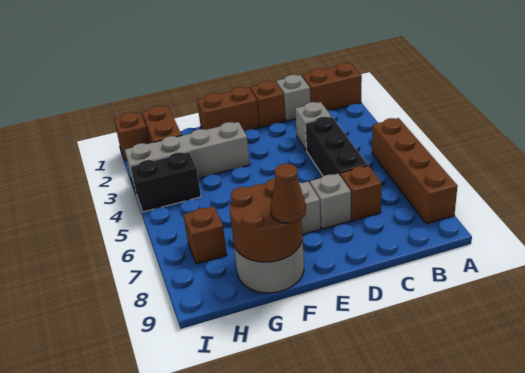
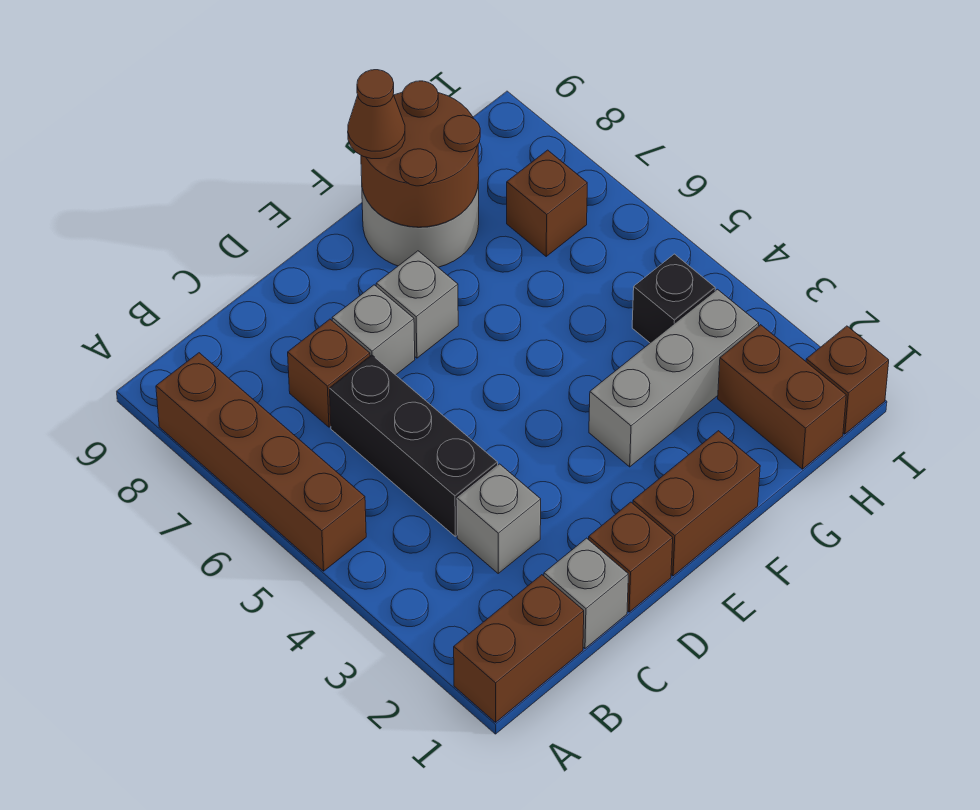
grey 1x4 brick [125,122,250,191] -> grey 1x3 brick [589,289,759,467]
black 1x2 brick [131,152,201,212] -> black 1x1 brick [632,254,715,343]

